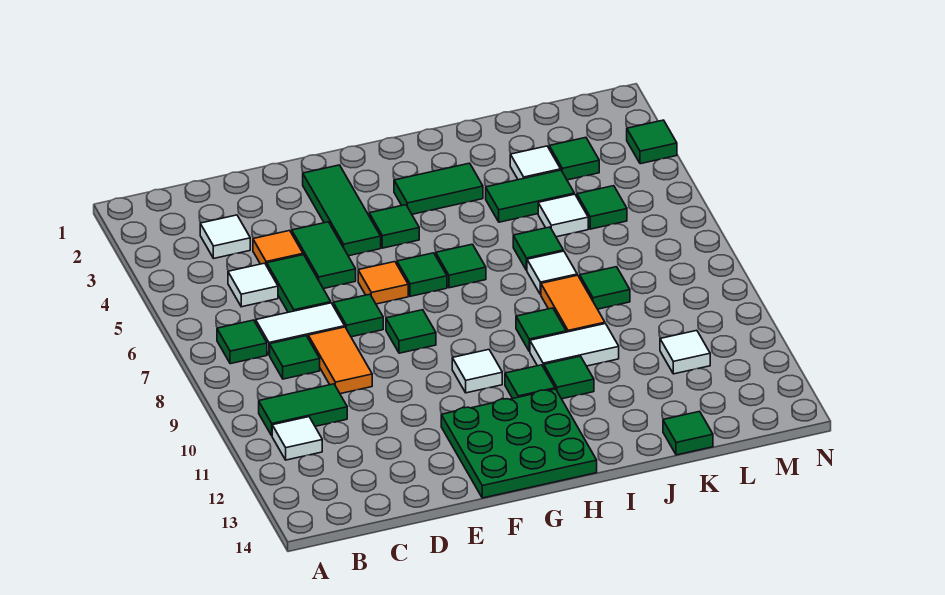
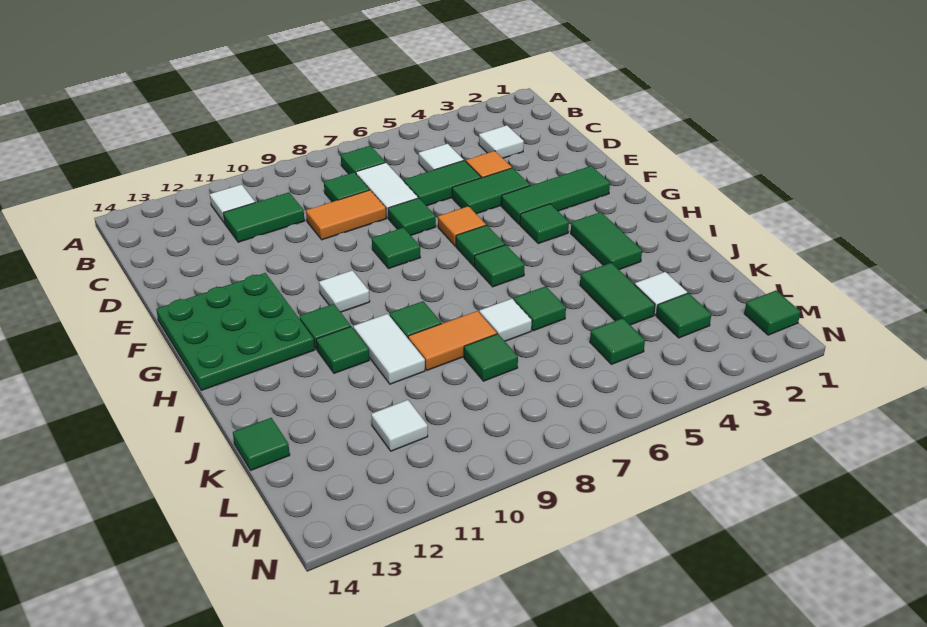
green 1x2 tile [259,384,347,436] -> green 1x2 tile turned to [223,192,305,242]
white 1x1 tile [538,194,588,237] -> none
green 1x1 tile [627,120,677,164] -> green 1x1 tile moved to [744,291,800,335]

